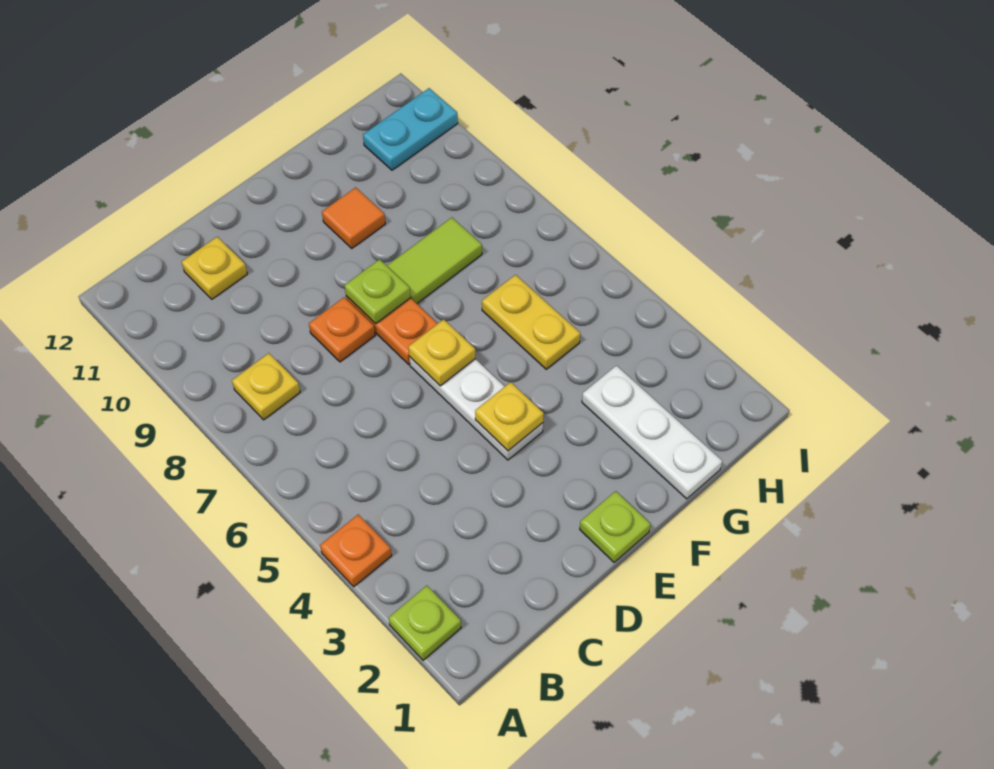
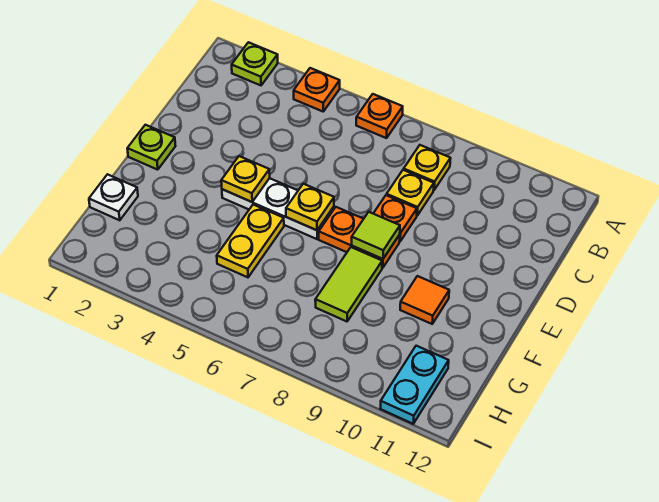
none -> orange 1x1 plate [356,94,403,138]
yellow 1x1 plate [182,237,247,299] -> yellow 1x1 plate moved to [387,170,434,215]
lime 1x1 plate [345,259,411,324] -> lime 1x1 tile [352,212,400,259]
white 1x3 plate [582,366,722,499] -> white 1x1 plate [89,174,138,220]
yellow 1x2 plate [482,275,580,369] -> yellow 1x2 plate turned to [217,205,284,277]

